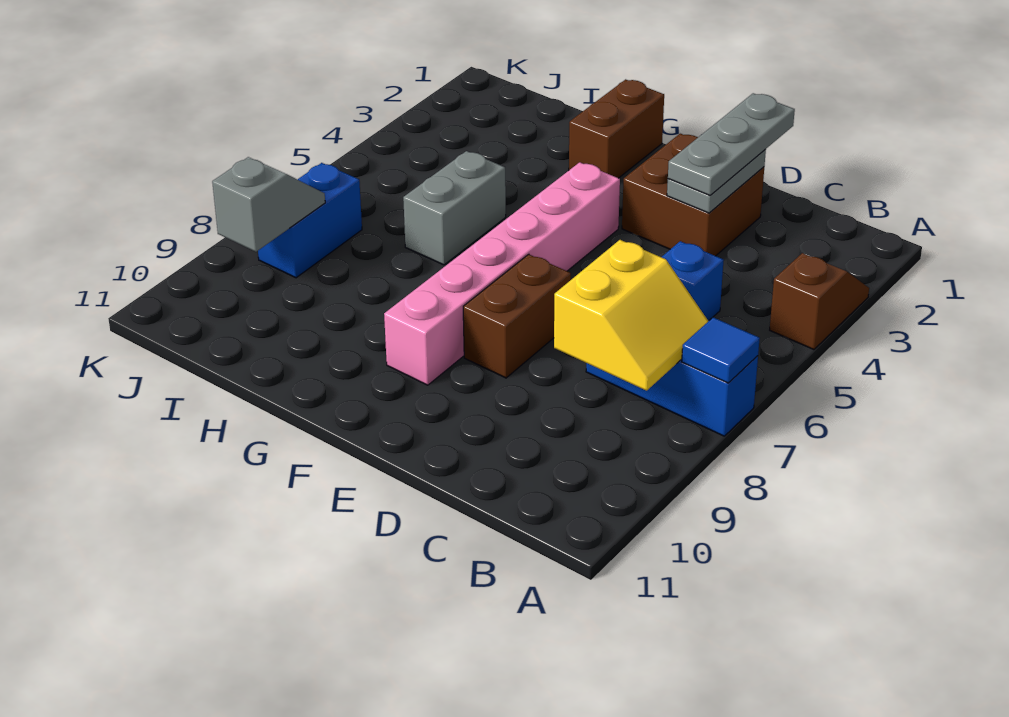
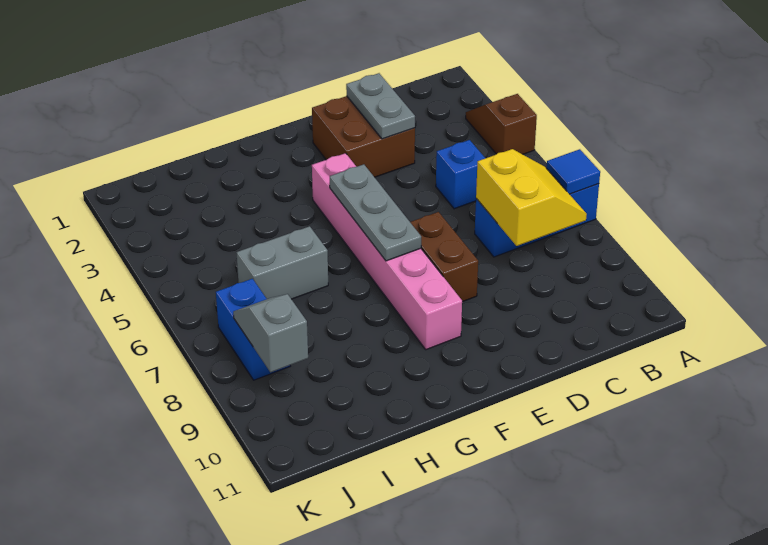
grey 1x3 plate [668,93,795,195] -> grey 1x3 plate moved to [330,164,421,261]
brown 1x2 brick [569,79,664,178] -> none
grey 1x2 brick [403,151,506,265] -> grey 1x2 brick turned to [236,226,328,299]

